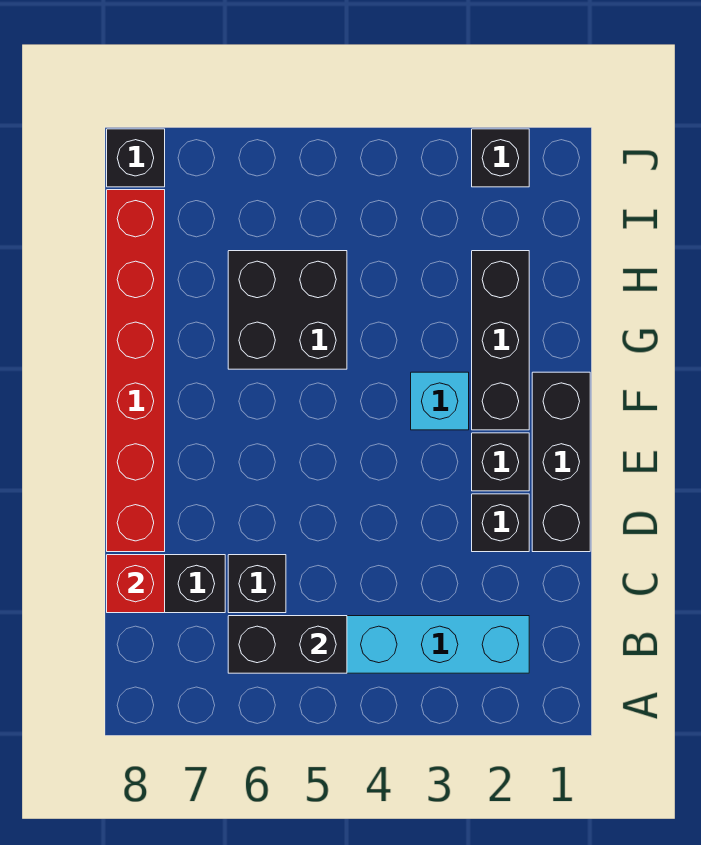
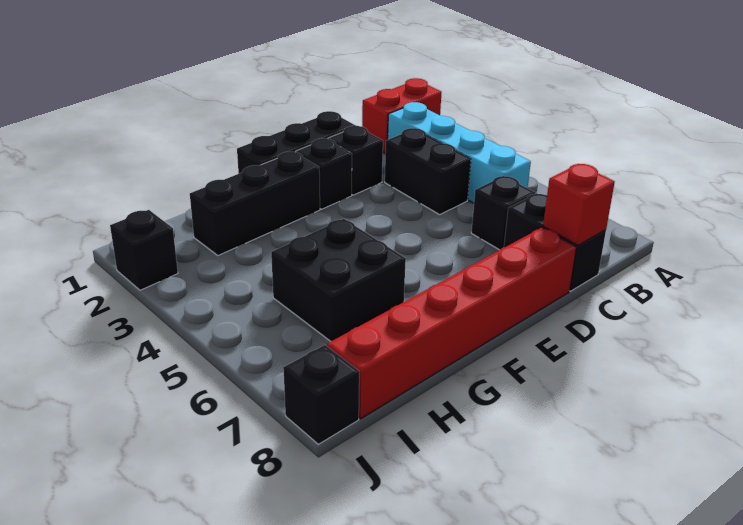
none -> red 1x2 brick [362,78,441,153]
black 1x2 brick [228,616,347,673] -> black 1x2 brick moved to [385,128,471,215]
cyan 1x1 brick [411,372,469,430] -> none

